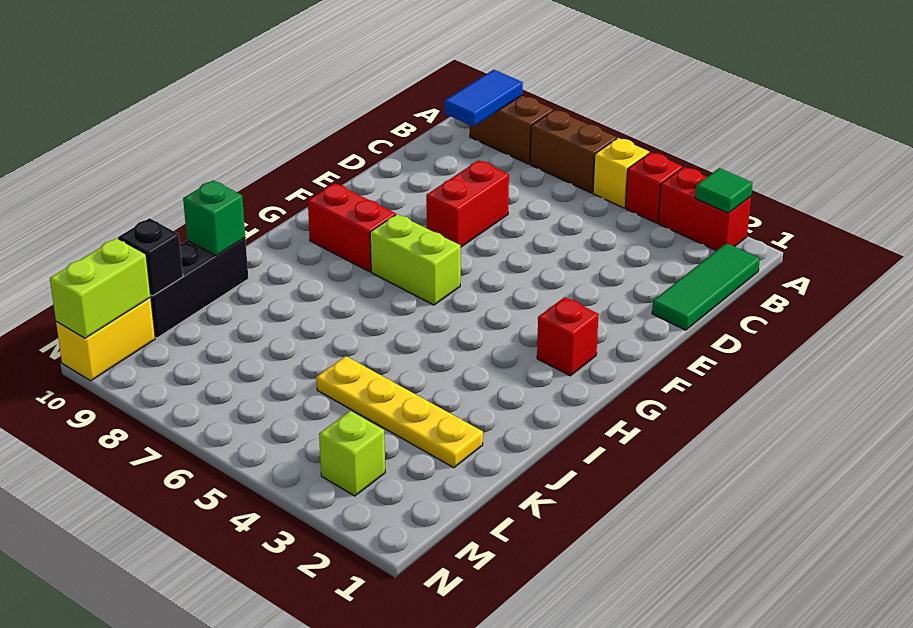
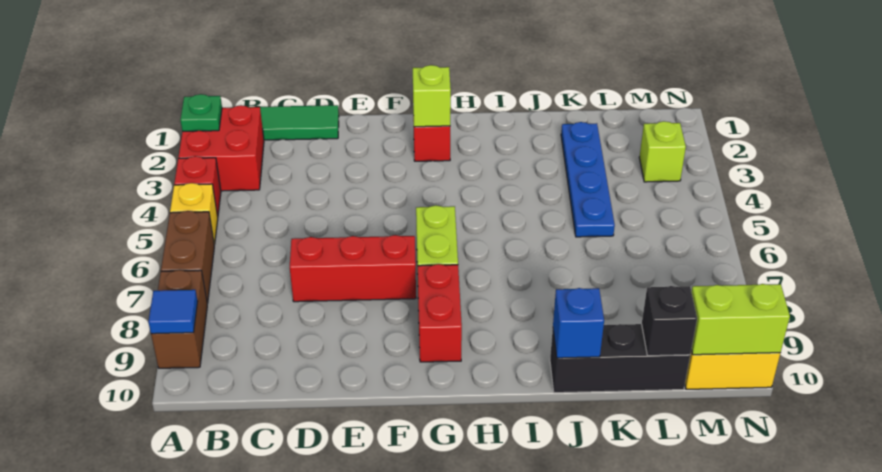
red 1x2 brick [658,167,751,251] -> red 2x2 brick [178,105,264,191]
green 1x1 tile [695,168,753,213] -> green 1x1 plate [180,94,222,131]
blue 1x2 tile [444,70,523,127] -> blue 1x1 tile [148,290,198,334]
red 1x2 brick [426,160,509,247] -> red 1x3 brick [290,235,416,302]
none -> lime 1x1 brick [413,65,451,127]
green 1x1 brick [183,180,245,256] -> blue 1x1 brick [553,288,604,358]
yellow 1x4 plate [316,356,483,468] -> blue 1x4 plate [561,122,615,237]

